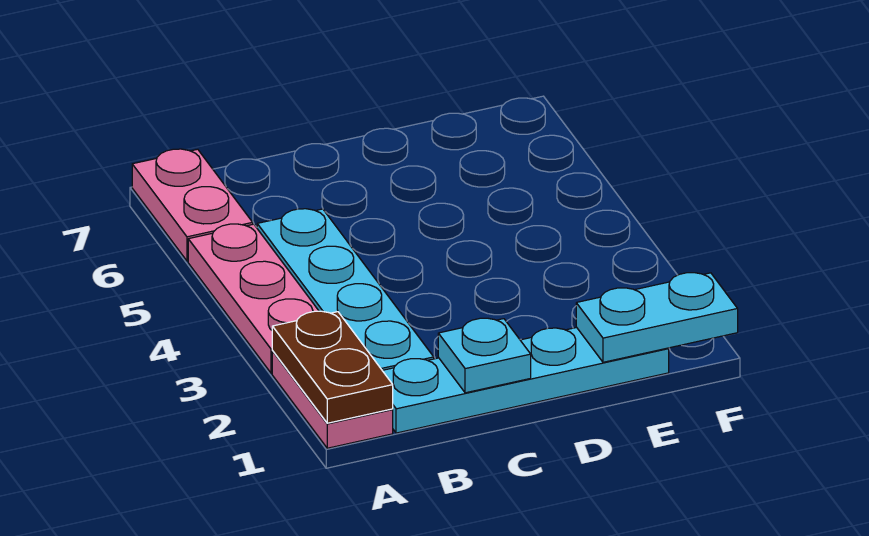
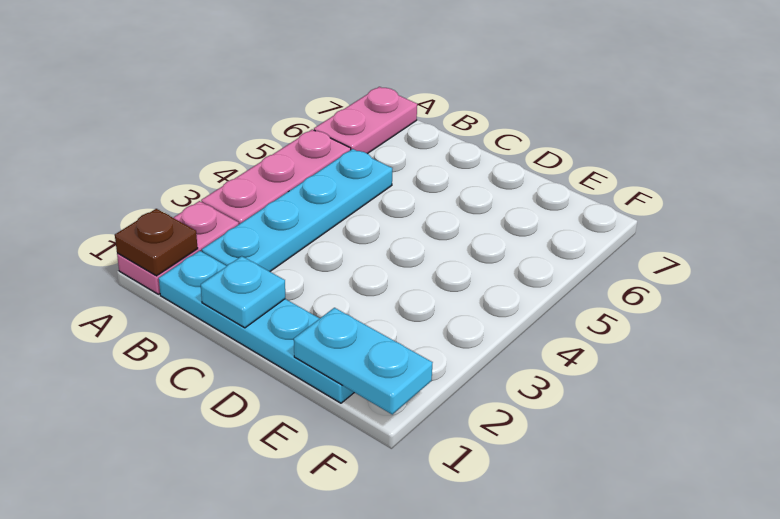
brown 1x2 plate [272,311,393,423] -> brown 1x1 plate [115,209,198,276]

